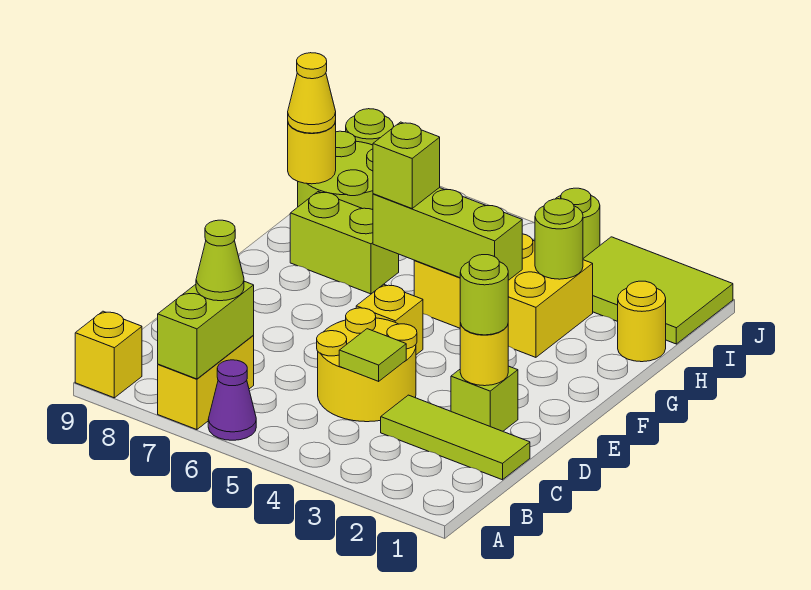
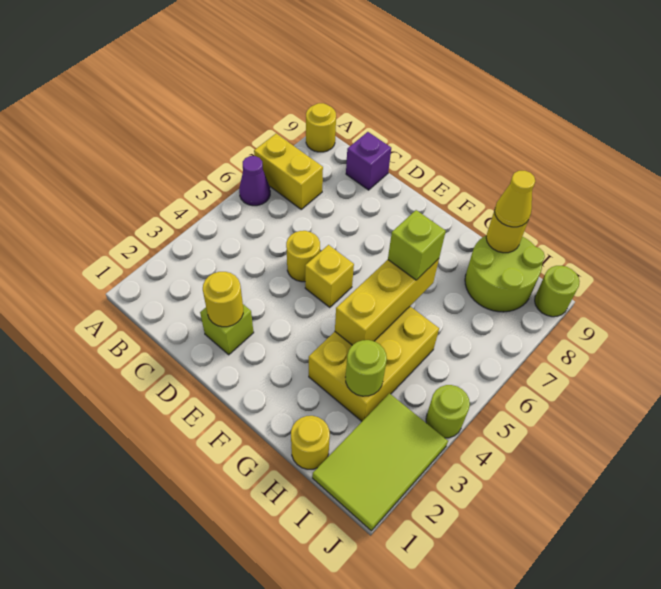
lime 1x2 brick [158,281,254,379] -> none
yellow 1x1 brick [75,311,142,398] -> yellow 1x1 round brick [306,103,336,152]
lime 1x1 cone [196,220,244,301] -> none
lime 1x3 tile [381,395,530,480] -> none
yellow 2x2 round brick [317,308,417,422] -> yellow 1x1 round brick [286,231,320,282]
lime 1x1 tile [339,329,406,381] -> none
none -> purple 1x1 brick [346,132,391,190]
lime 1x1 round brick [460,255,508,335] -> none
lime 1x3 brick [373,188,522,280] -> yellow 1x3 brick [335,259,439,345]
lime 1x2 brick [290,192,399,294] -> none

